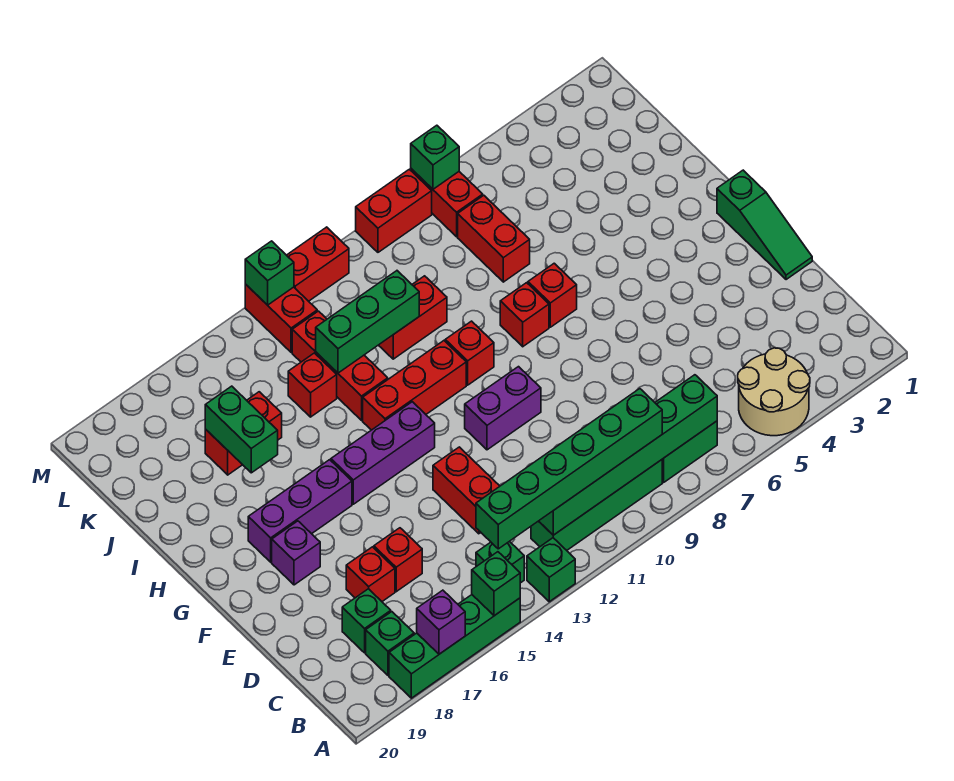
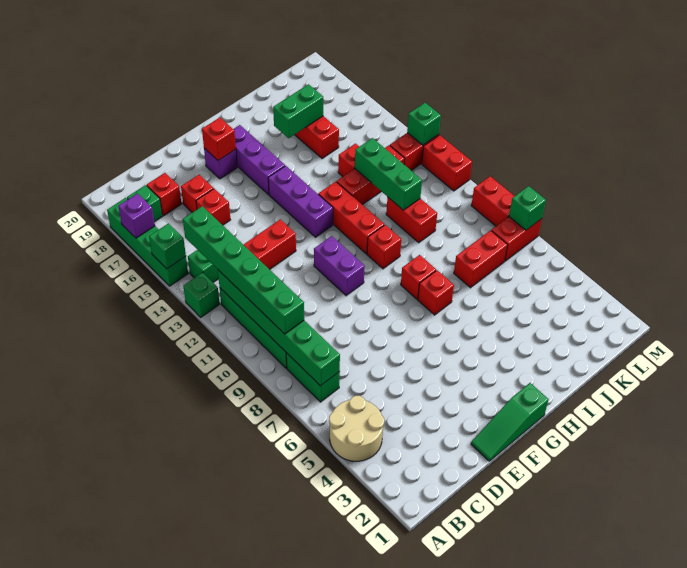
green 1x1 brick [342,589,391,653] -> red 1x1 brick [147,173,182,216]
none -> red 1x1 brick [202,118,236,161]

